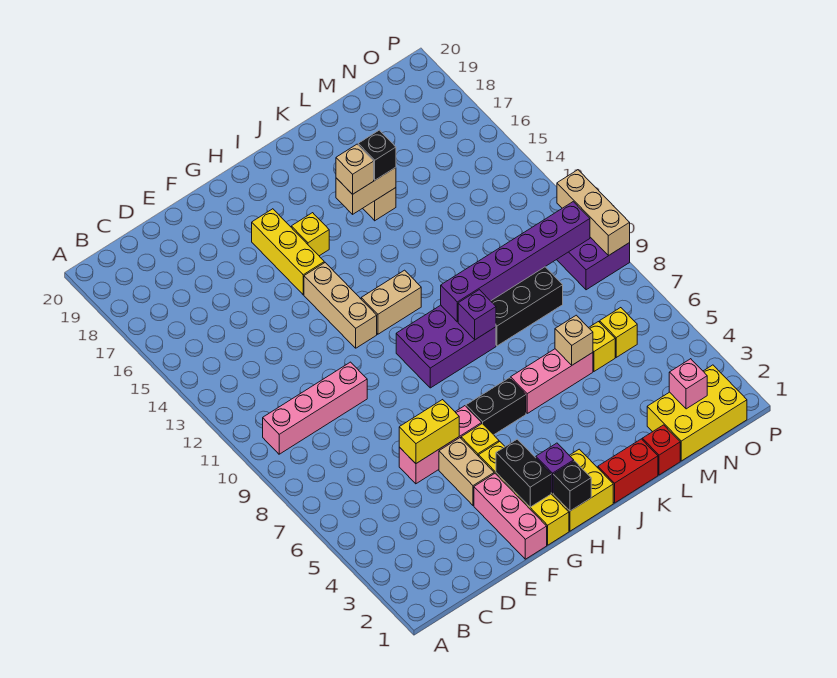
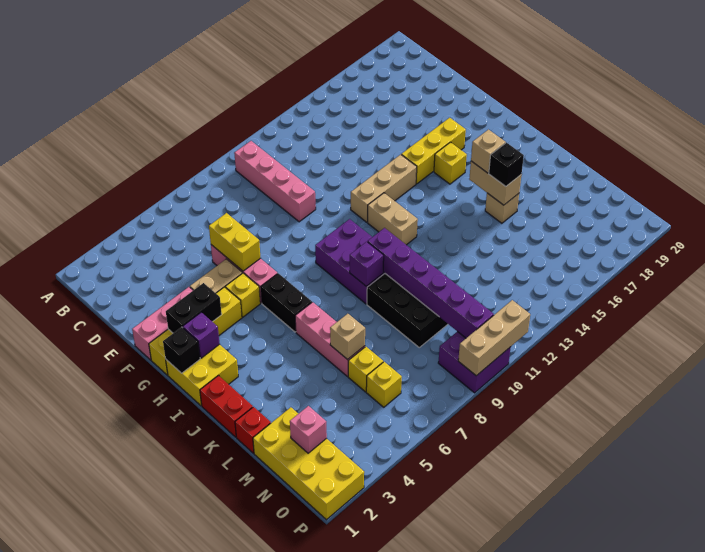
yellow 2x3 brick [647,365,747,461] -> yellow 2x4 brick [253,407,364,520]

